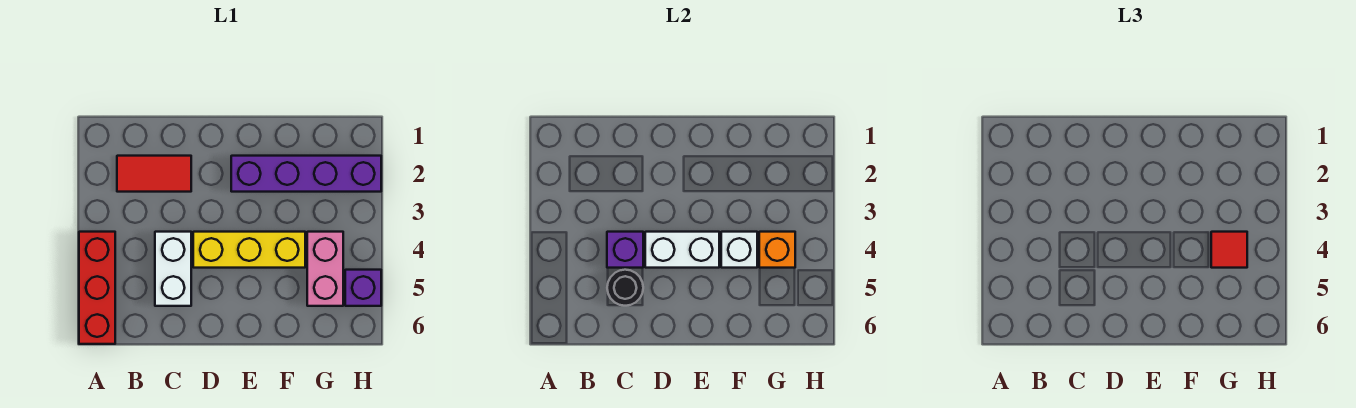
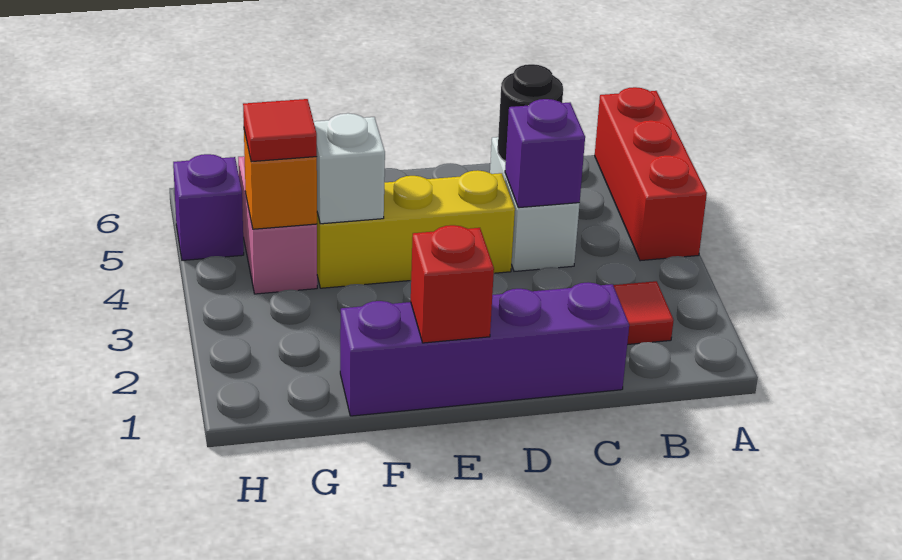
white 1x2 brick [645,232,719,268] -> none
none -> red 1x1 brick [411,225,494,343]
purple 1x4 brick [231,156,381,192] -> purple 1x4 brick moved to [340,282,629,416]

